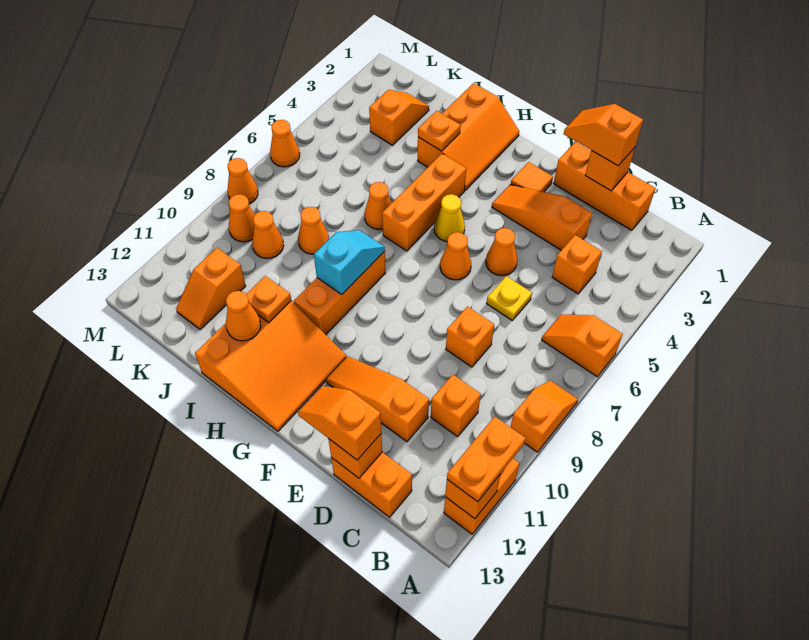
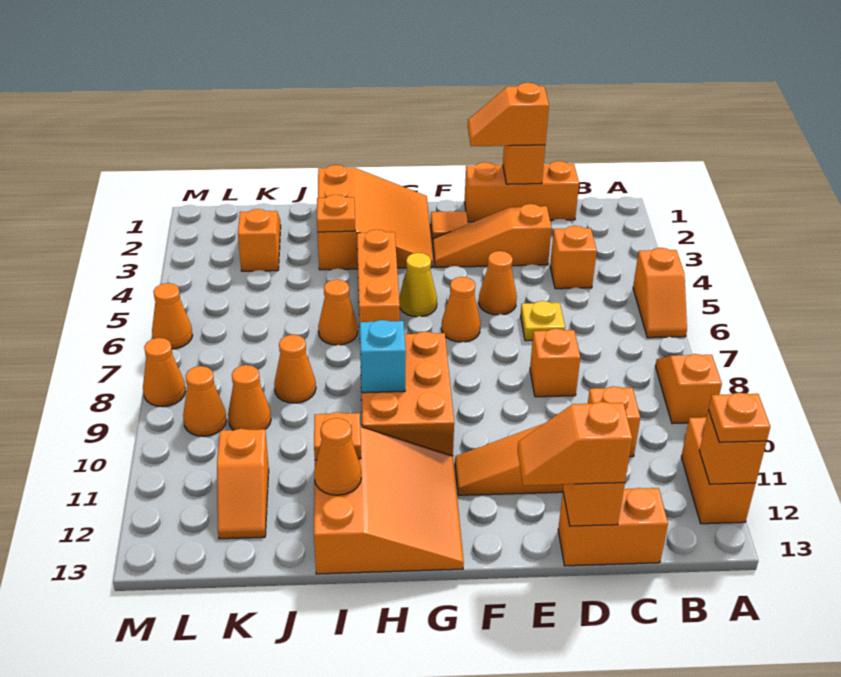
orange 1x2 slope [542,314,623,377] -> orange 1x2 slope turned to [633,248,687,338]
orange 1x2 plate [447,417,525,502] -> orange 1x1 plate [709,393,770,442]
orange 2x3 slope [418,83,519,190] -> orange 3x3 slope [317,165,433,270]
orange 1x3 brick [294,252,385,335] -> orange 2x3 brick [360,331,454,456]

